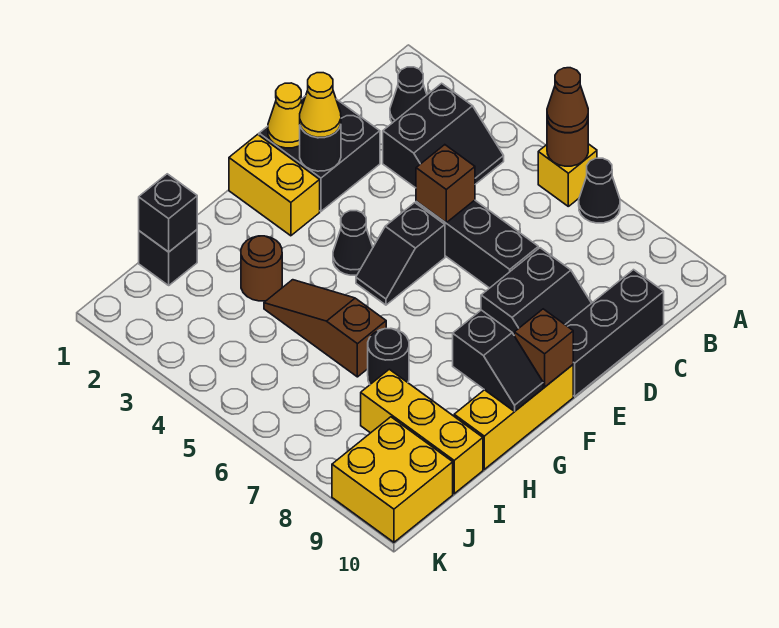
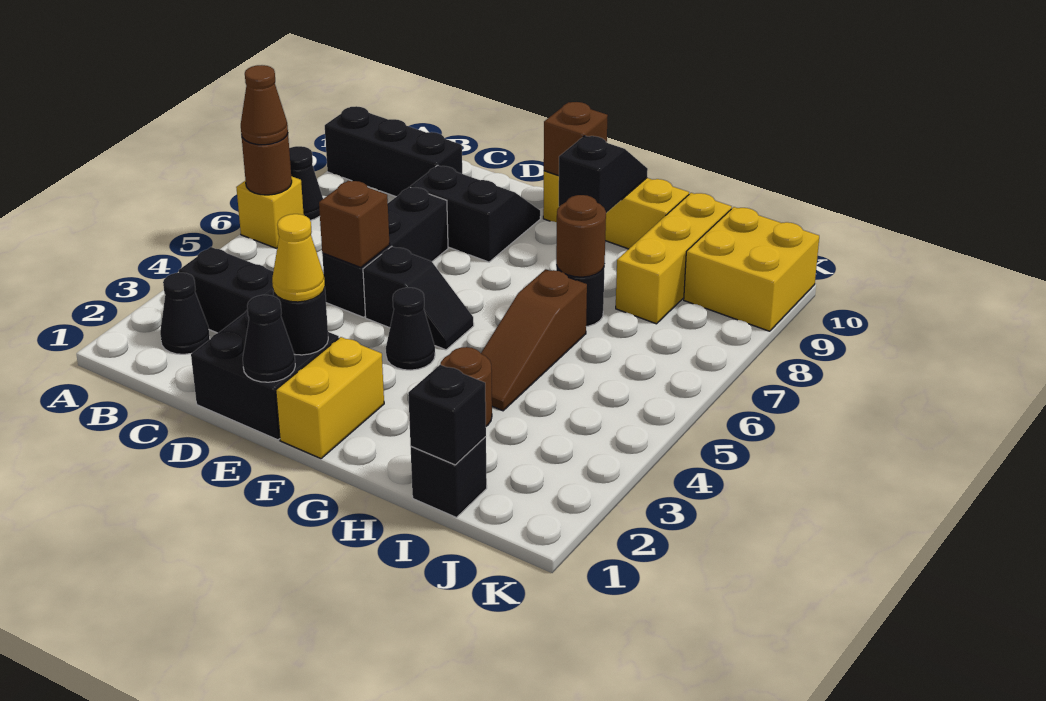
black 1x3 brick [565,270,664,396] -> black 1x3 brick moved to [325,106,462,197]
yellow 1x1 cone [268,83,303,148] -> black 1x1 cone [243,295,295,382]
none -> brown 1x1 round brick [556,195,606,277]

